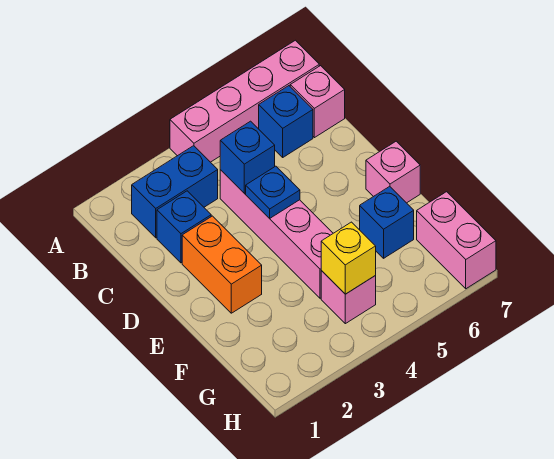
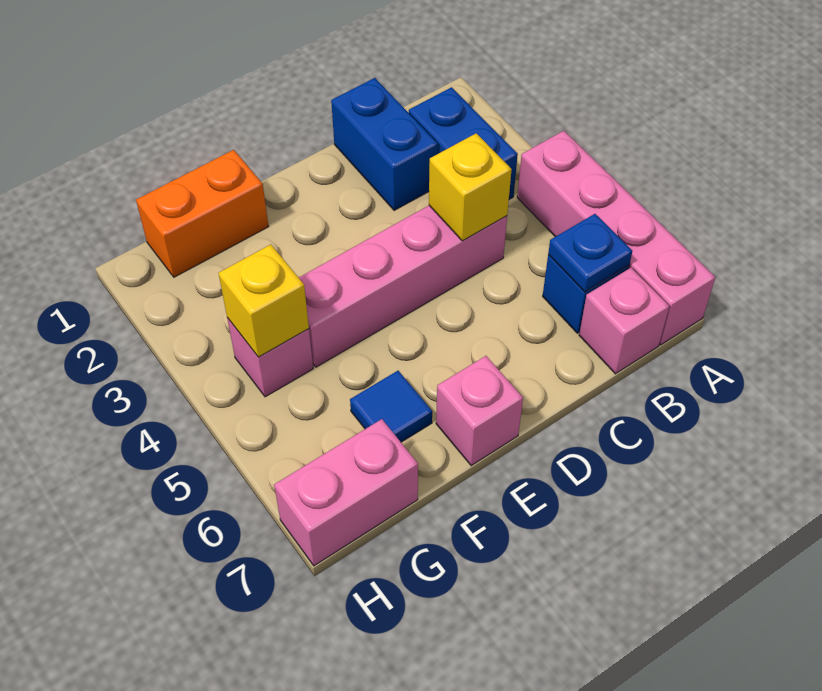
blue 1x1 brick [157,191,211,263] -> blue 1x2 brick [331,78,438,211]
blue 1x1 brick [220,121,275,193] -> yellow 1x1 brick [429,133,512,241]
orange 1x2 brick [182,216,262,313] -> orange 1x2 brick moved to [136,150,269,277]
blue 1x1 plate [246,166,300,219] -> blue 1x1 plate moved to [548,214,632,292]
blue 1x1 brick [360,186,414,258] -> blue 1x1 tile [350,371,432,442]

